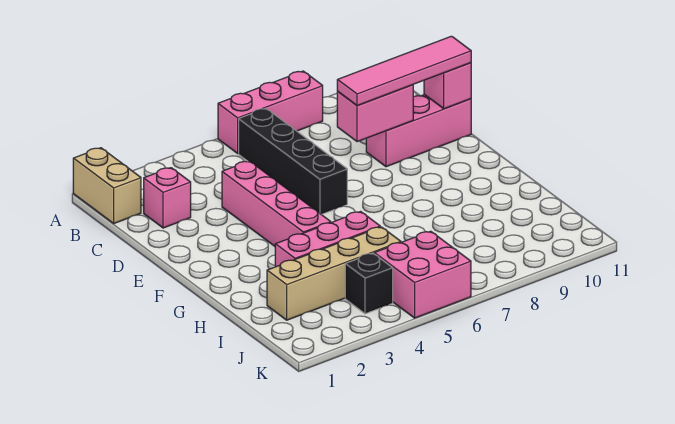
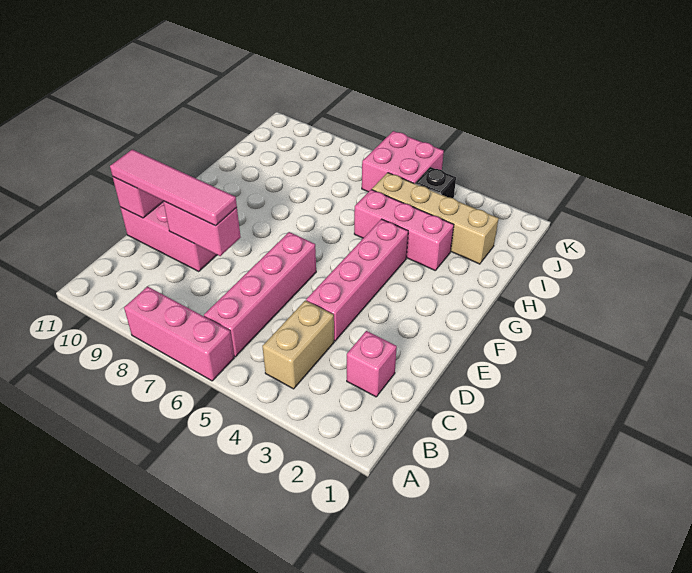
tan 1x2 brick [73,148,141,223] -> tan 1x2 brick moved to [262,300,334,389]
black 1x4 brick [239,108,347,215] -> pink 1x4 brick [204,232,316,357]

